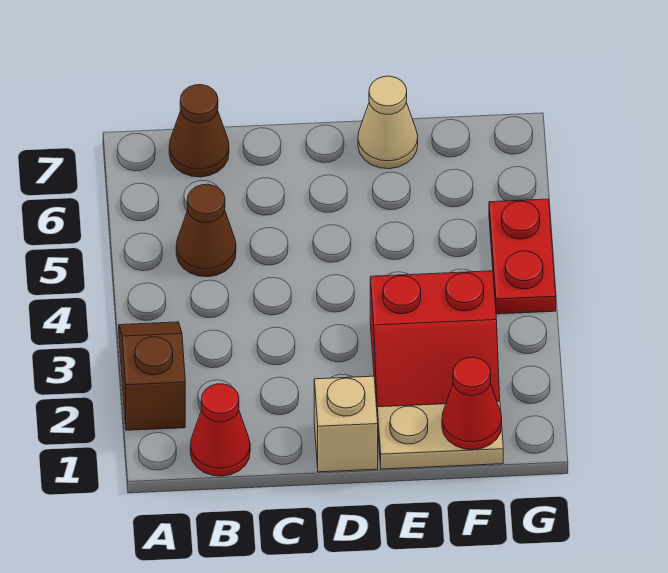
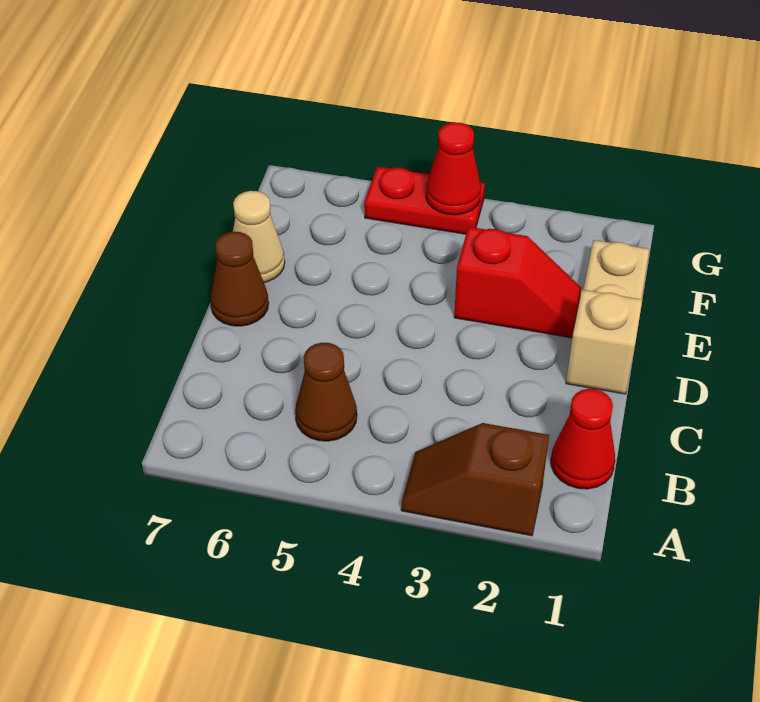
brown 1x1 cone [169,85,229,177] -> brown 1x1 cone moved to [210,232,269,326]
red 2x2 slope [370,271,500,407] -> red 1x2 slope [454,227,581,338]
red 1x1 cone [442,357,502,450] -> red 1x1 cone moved to [426,122,481,215]

